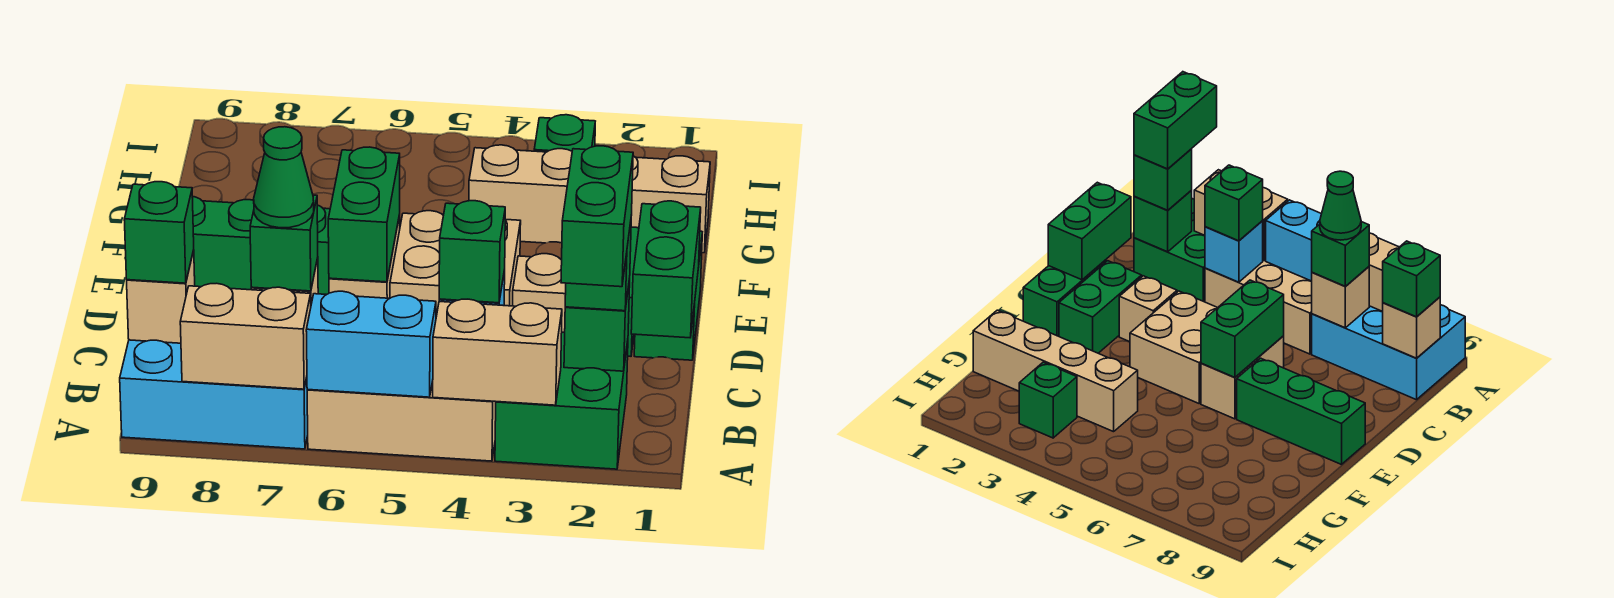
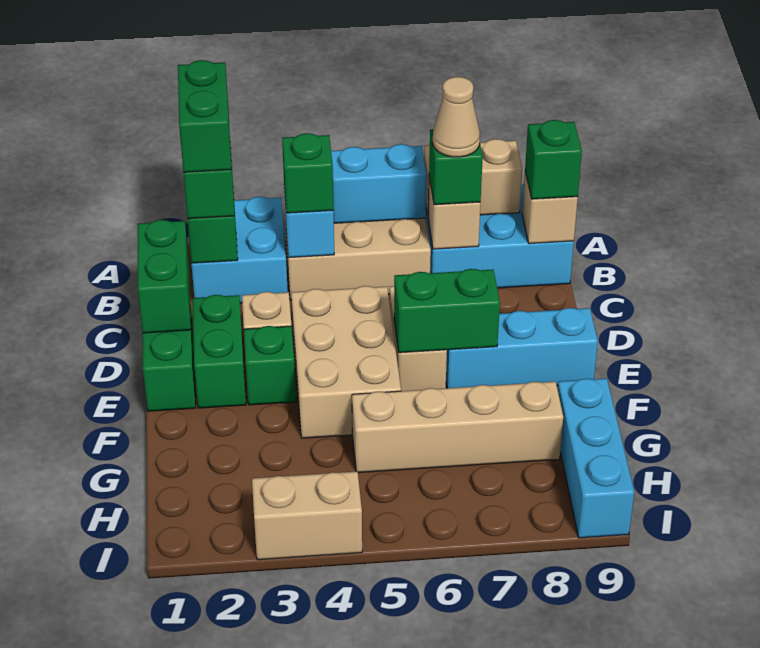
green 2x2 brick [495,332,628,469] -> cyan 2x2 brick [191,197,288,303]
tan 1x2 brick [433,299,562,405] -> tan 1x2 brick moved to [252,471,362,560]
green 1x1 cone [254,127,314,228] -> tan 1x1 cone [433,77,480,157]
tan 2x2 brick [390,211,521,317] -> tan 2x3 brick [291,286,401,438]
green 1x2 brick [328,147,400,282] -> green 1x2 brick turned to [394,269,500,353]
green 1x3 brick [192,196,330,295] -> cyan 1x3 brick [446,308,598,388]
tan 1x4 brick [469,145,710,253] -> tan 1x4 brick moved to [352,382,563,473]
none -> cyan 1x3 brick [558,378,634,538]
green 1x1 brick [534,115,595,152] -> green 1x1 brick moved to [244,326,296,405]

